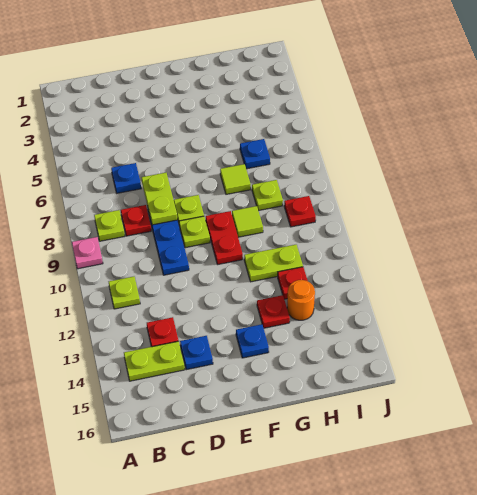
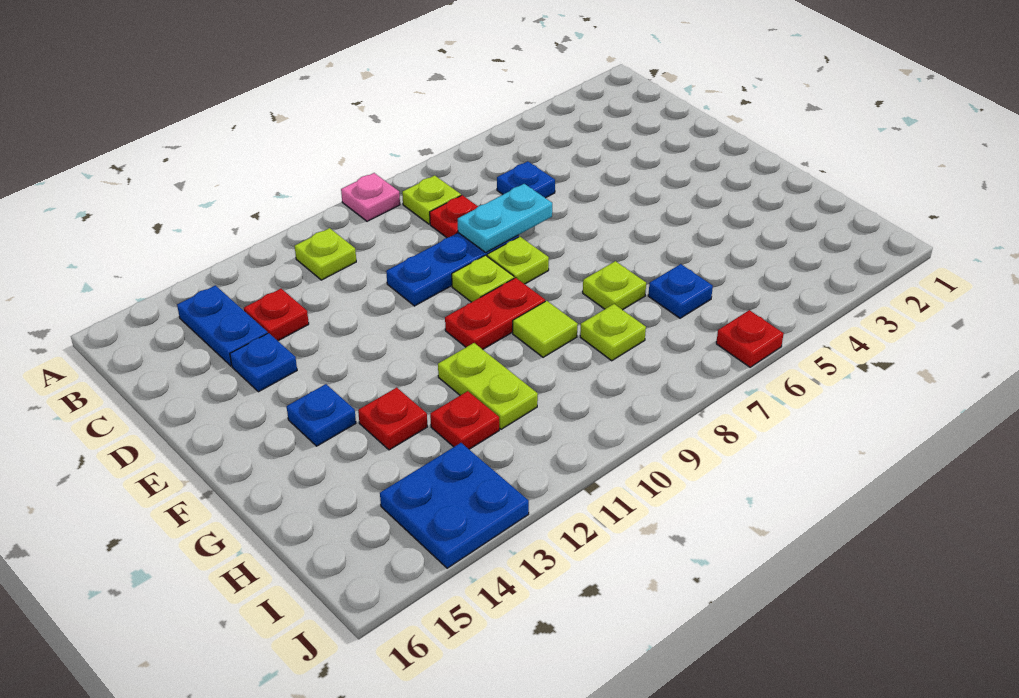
lime 1x2 plate [124,341,185,381] -> blue 1x2 plate [177,285,268,366]
lime 1x2 plate [141,173,177,225] -> cyan 1x2 plate [458,184,552,253]
lime 1x1 tile [220,164,251,194] -> lime 1x1 plate [583,261,646,310]
orange 1x1 round brick [287,280,315,320] -> none
red 1x1 plate [284,196,316,227] -> red 1x1 plate moved to [716,310,784,367]
none -> blue 2x2 plate [380,443,529,568]

